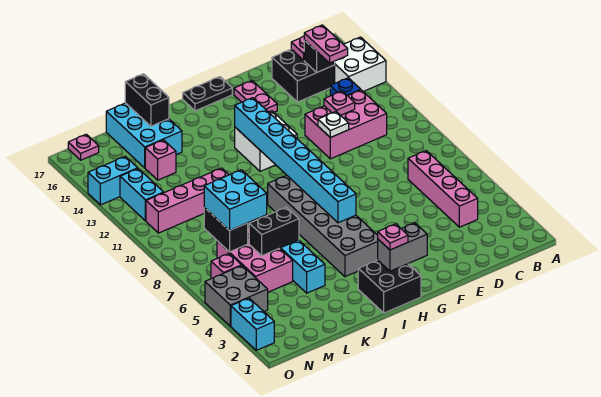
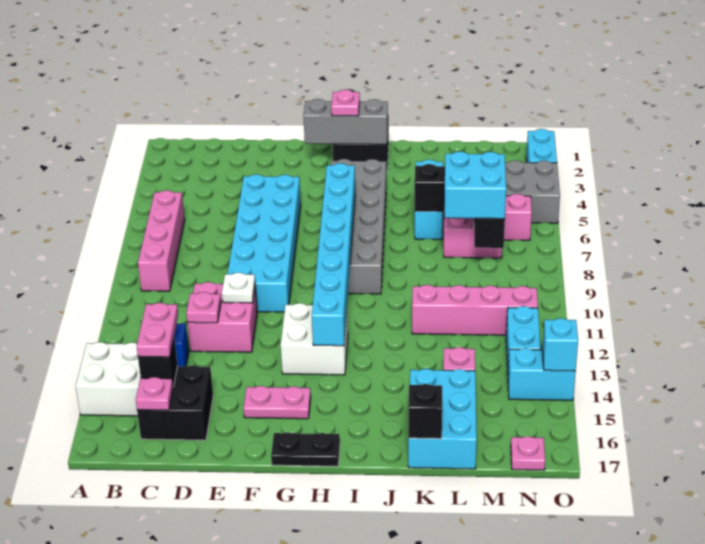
pink 1x4 brick [408,151,478,227] -> pink 1x4 brick moved to [138,190,185,291]
pink 2x3 brick [305,90,387,159] -> pink 2x2 brick [188,282,257,352]
none -> cyan 2x6 brick [228,174,301,312]
pink 1x2 plate [234,81,277,112] -> pink 1x2 plate turned to [244,386,311,419]
grey 1x2 brick [378,223,427,271] -> grey 1x3 brick [303,99,388,144]
black 1x2 brick [125,74,169,126] -> black 1x1 brick [408,384,442,439]
none -> cyan 1x1 brick [542,318,578,371]

